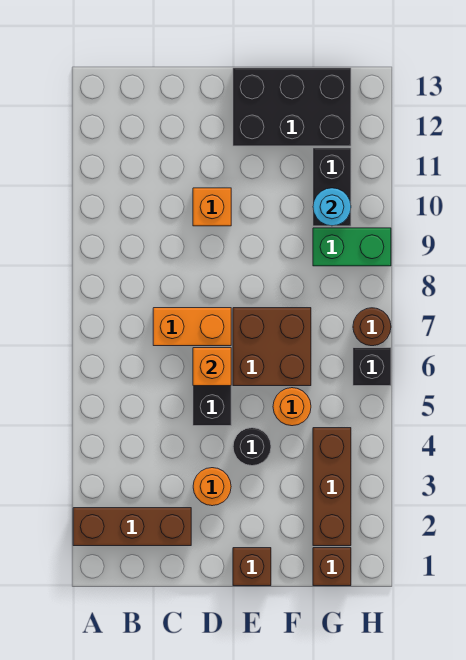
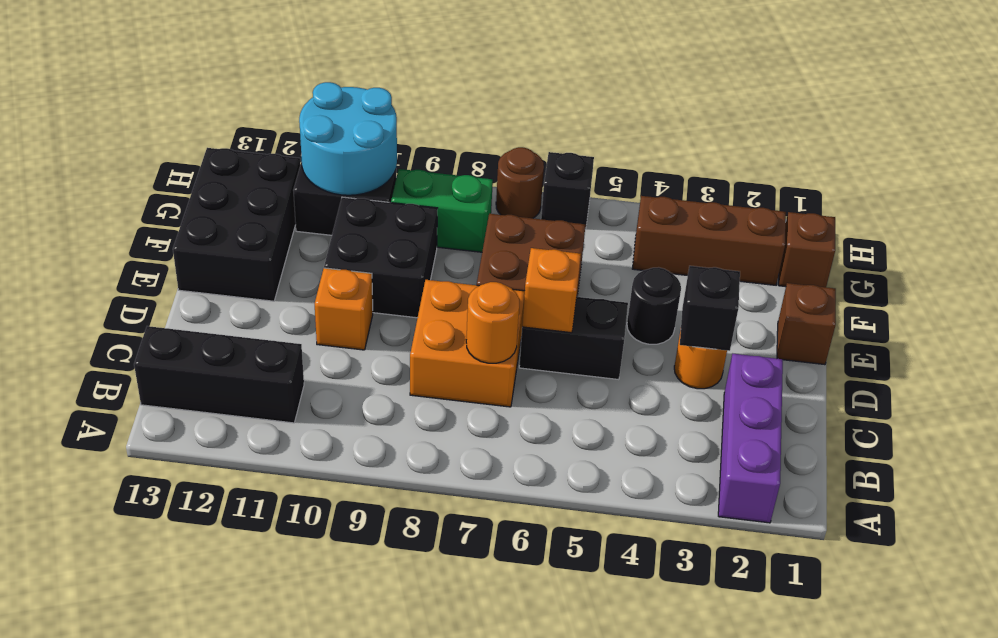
brown 1x3 brick [73,508,191,546] -> purple 1x3 brick [718,354,783,523]
none -> black 1x3 brick [134,326,304,423]
orange 1x2 brick [153,308,231,346] -> orange 2x2 brick [410,280,525,407]
none -> black 1x1 brick [680,266,740,351]
none -> black 2x2 brick [324,197,437,318]
orange 1x1 round brick [273,388,311,426] -> orange 1x1 round brick moved to [466,282,519,363]
green 1x2 brick [313,228,391,266] -> green 1x2 brick turned to [391,169,493,252]
cyan 1x1 round brick [313,188,351,226] -> cyan 2x2 round brick [299,82,397,195]

